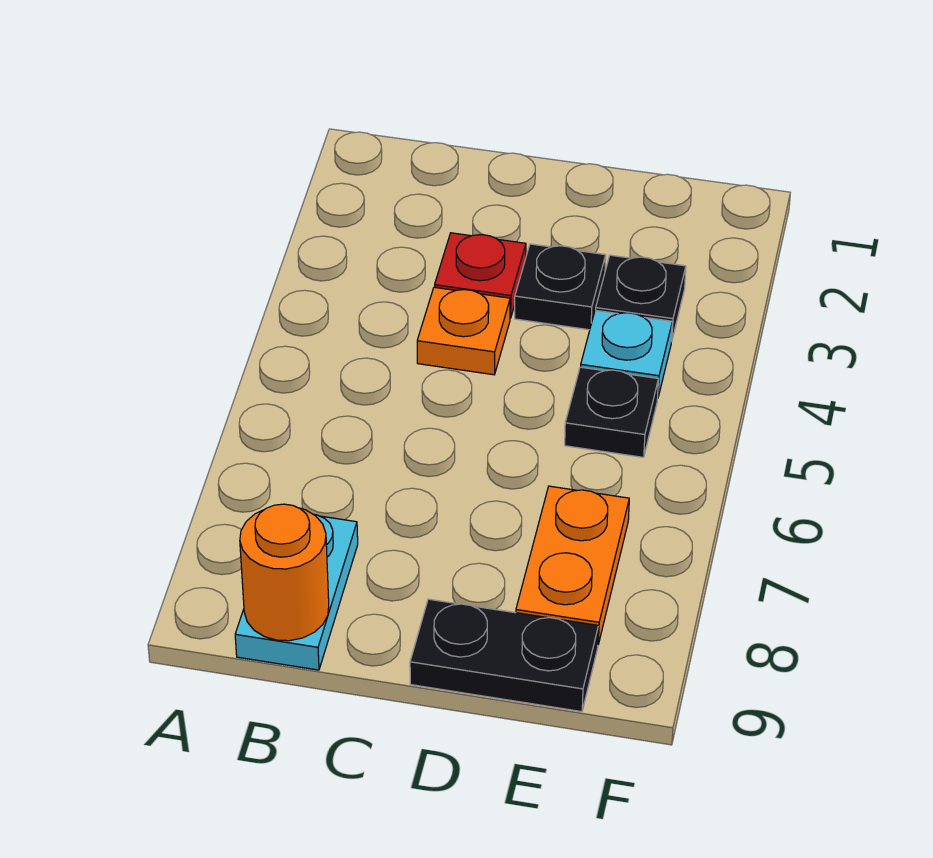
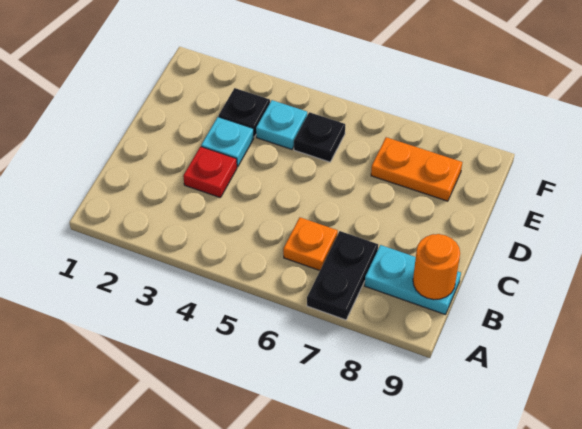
orange 1x1 plate [417,287,510,375] -> orange 1x1 plate moved to [283,217,338,270]
black 1x1 plate [515,244,606,330] -> cyan 1x1 plate [201,117,254,167]
black 1x2 plate [410,599,598,712] -> black 1x2 plate moved to [307,231,378,320]

